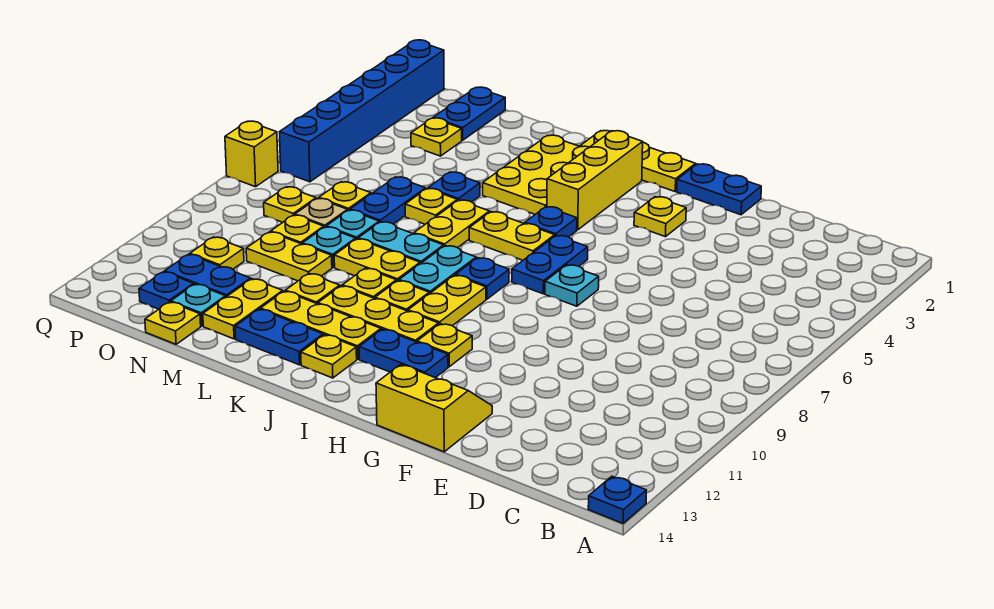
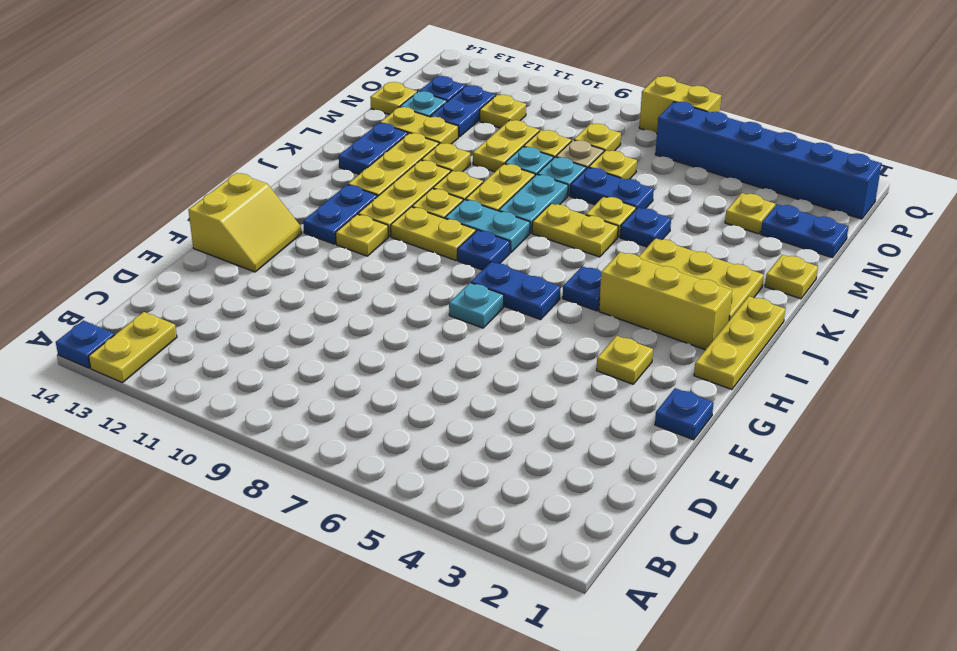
blue 1x2 plate [677,164,761,215] -> blue 1x1 plate [655,388,714,440]
yellow 1x2 plate [469,212,555,260] -> yellow 1x2 plate moved to [89,312,177,383]
yellow 1x1 plate [301,335,357,378] -> yellow 1x1 plate moved to [765,255,818,299]
yellow 1x1 brick [225,121,278,187] -> yellow 1x2 brick [639,76,721,134]

